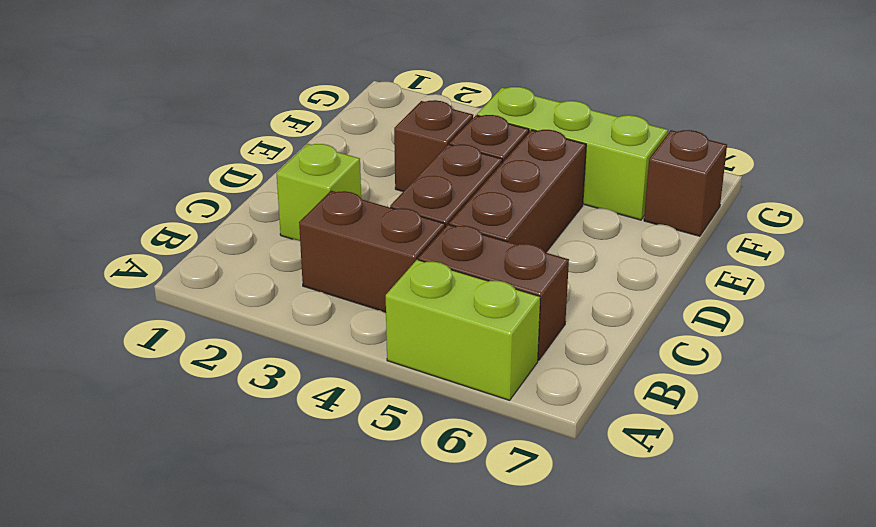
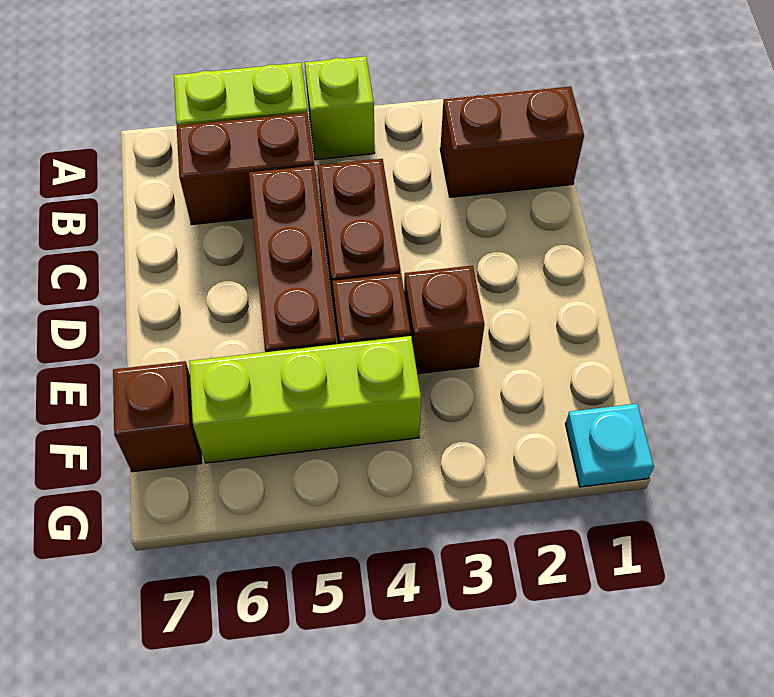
brown 1x2 brick [299,191,445,312] -> brown 1x2 brick moved to [440,86,584,197]
lime 1x1 brick [276,144,361,241] -> lime 1x1 brick moved to [305,56,375,160]
none -> cyan 1x1 plate [566,404,654,487]

